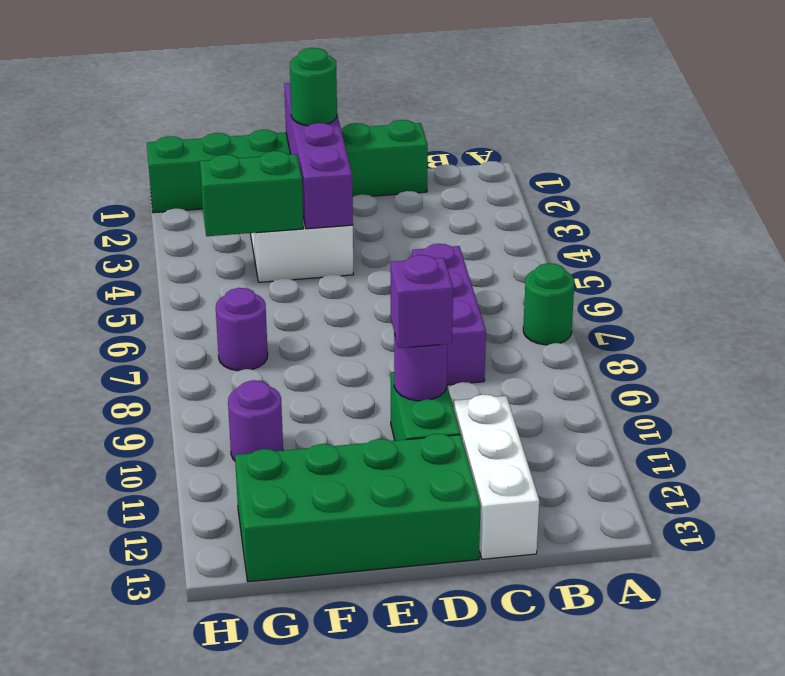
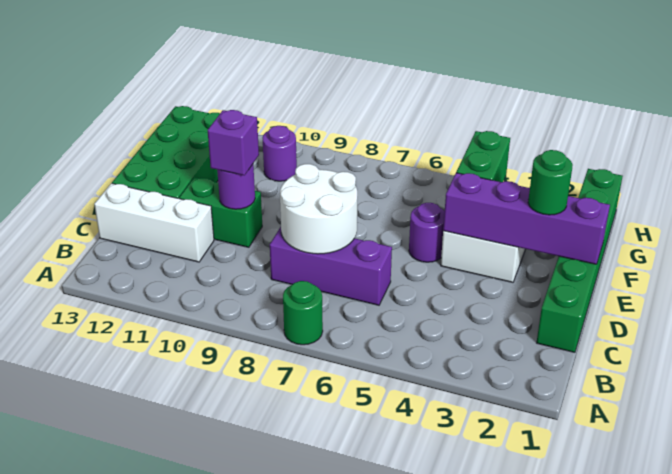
none -> white 2x2 round brick [280,164,357,254]
purple 1x1 round brick [216,288,268,371] -> purple 1x1 round brick moved to [409,203,445,262]

